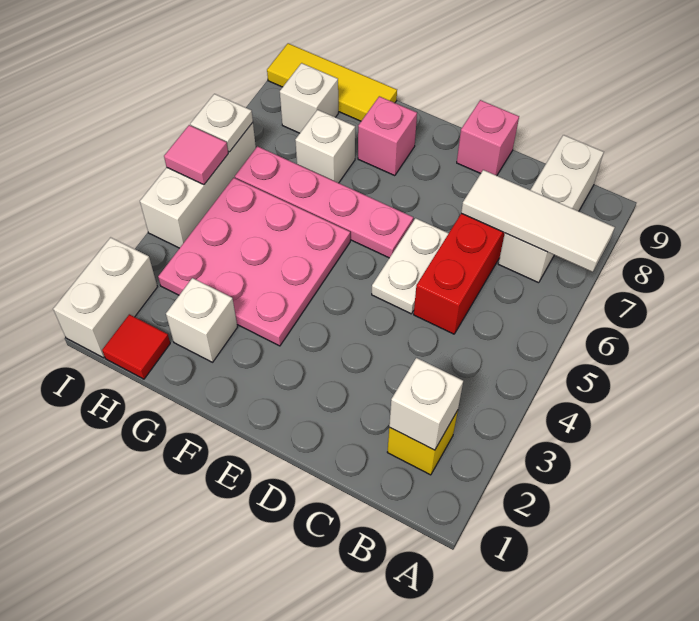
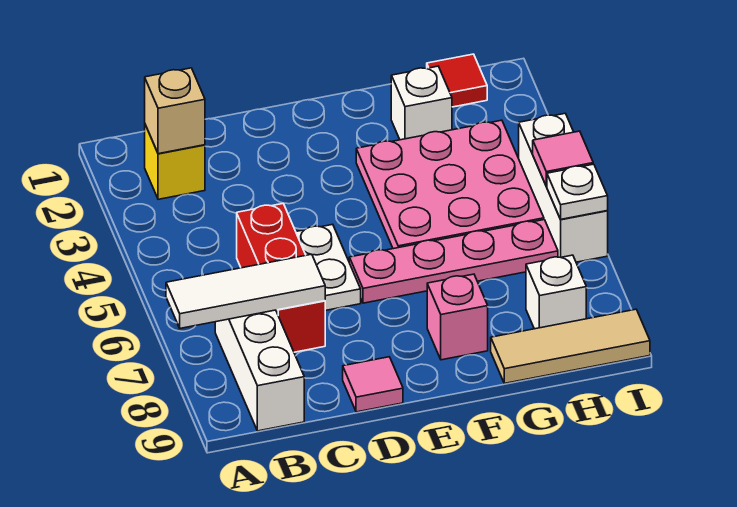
white 1x1 brick [389,358,463,450] -> tan 1x1 brick [145,68,205,154]
pink 1x1 brick [457,100,519,176] -> pink 1x1 tile [343,357,403,412]
white 1x1 brick [295,110,355,183] -> none
yellow 1x3 tile [267,43,397,121] -> tan 1x3 tile [491,309,650,383]
white 1x2 brick [53,237,157,358] -> none

